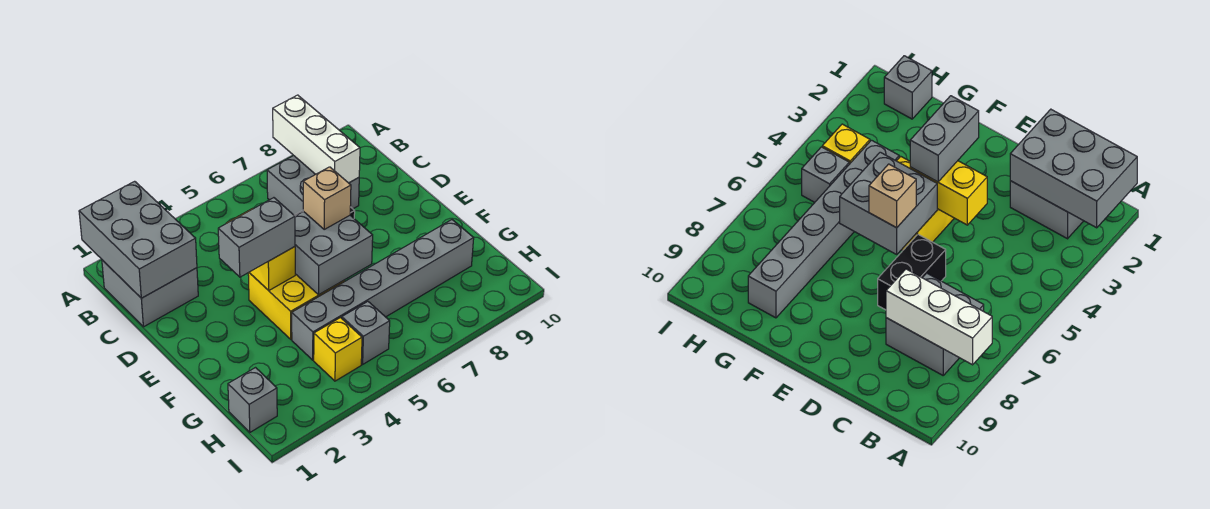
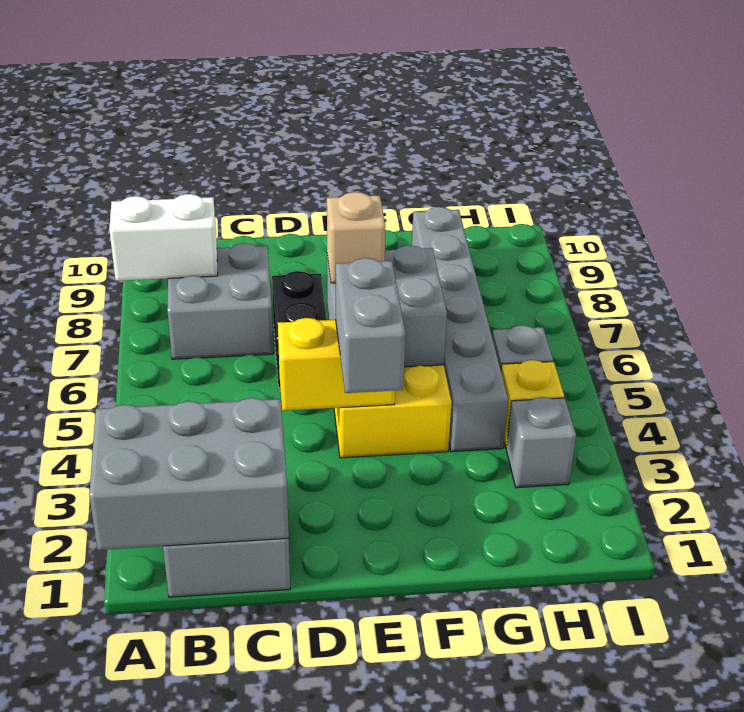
white 1x3 brick [273,95,360,183] -> white 1x2 brick [109,194,218,281]
grey 1x1 brick [228,368,277,432] -> grey 1x1 brick moved to [506,397,576,488]

